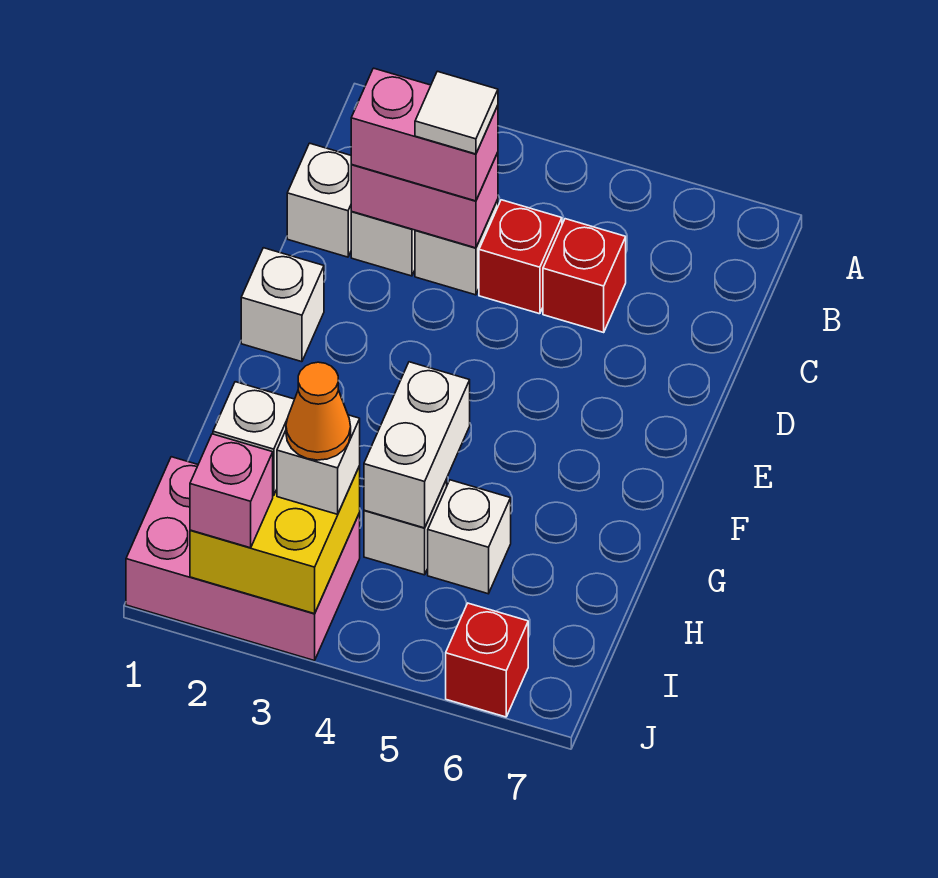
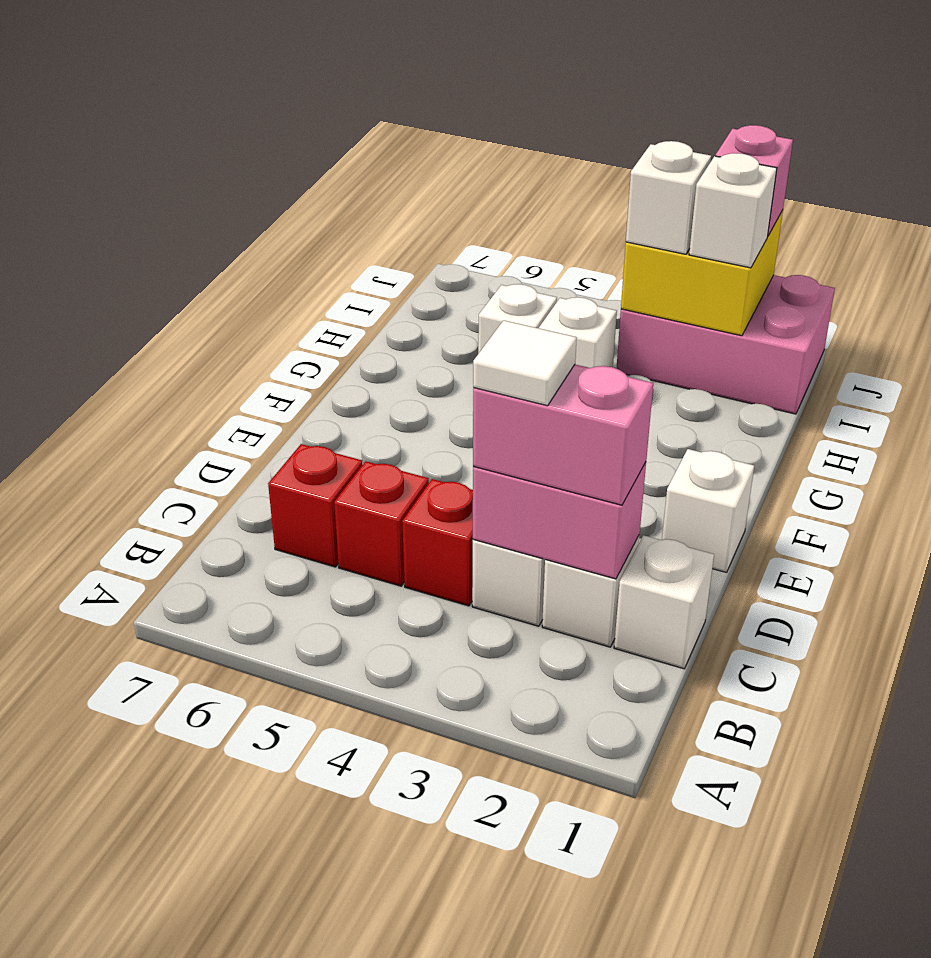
white 1x2 brick [364,362,470,528] -> none
orange 1x1 cone [286,362,351,460] -> none
red 1x1 brick [446,603,528,717] -> red 1x1 brick moved to [268,444,363,567]

